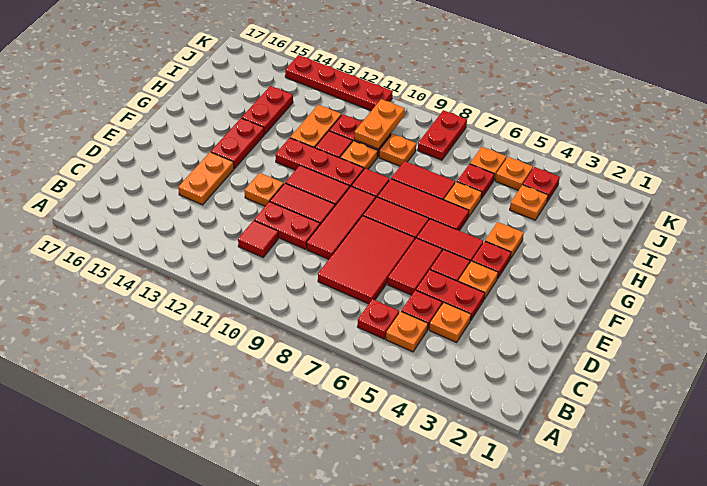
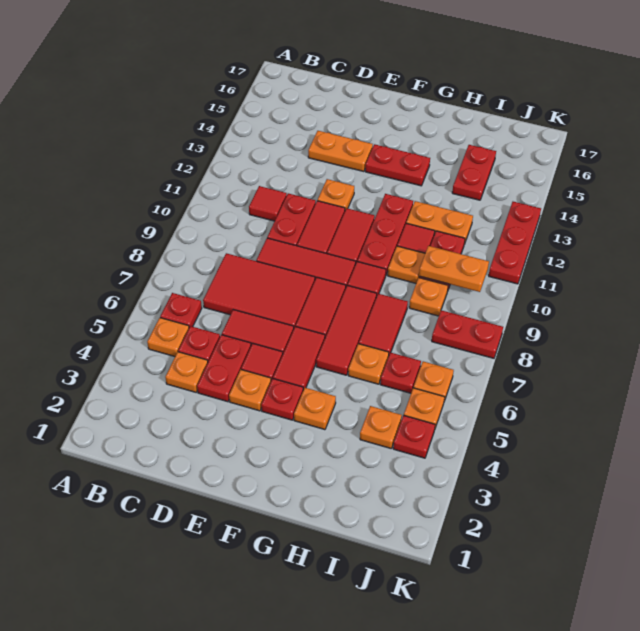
red 1x2 plate [242,86,293,134] -> red 1x2 plate turned to [452,145,496,200]
red 1x4 plate [285,55,393,111] -> red 1x3 plate [489,202,541,284]

